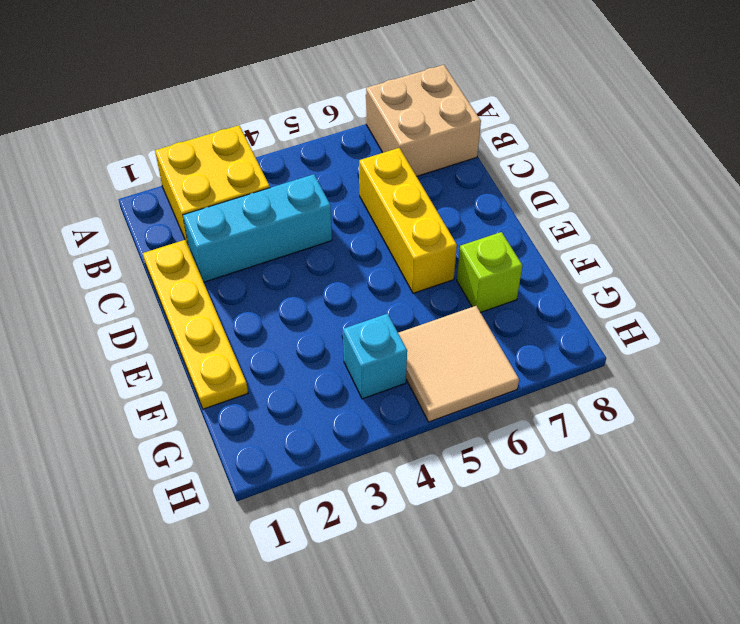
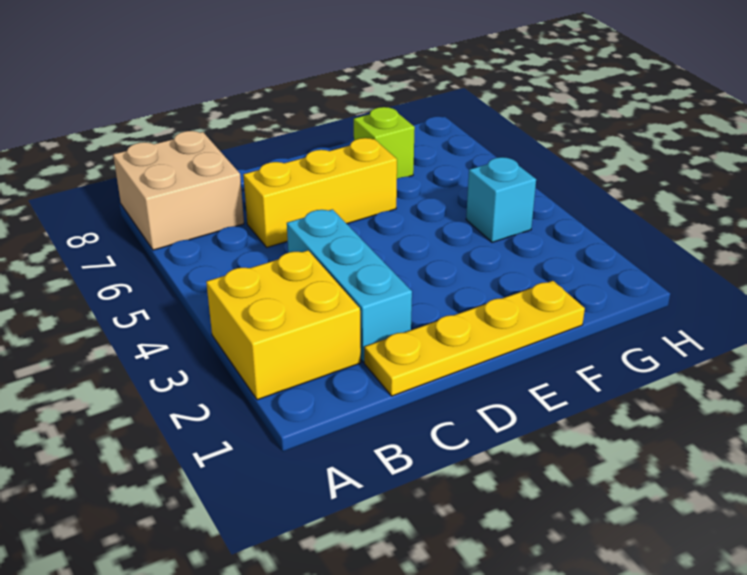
tan 2x2 tile [398,306,519,422] -> none

